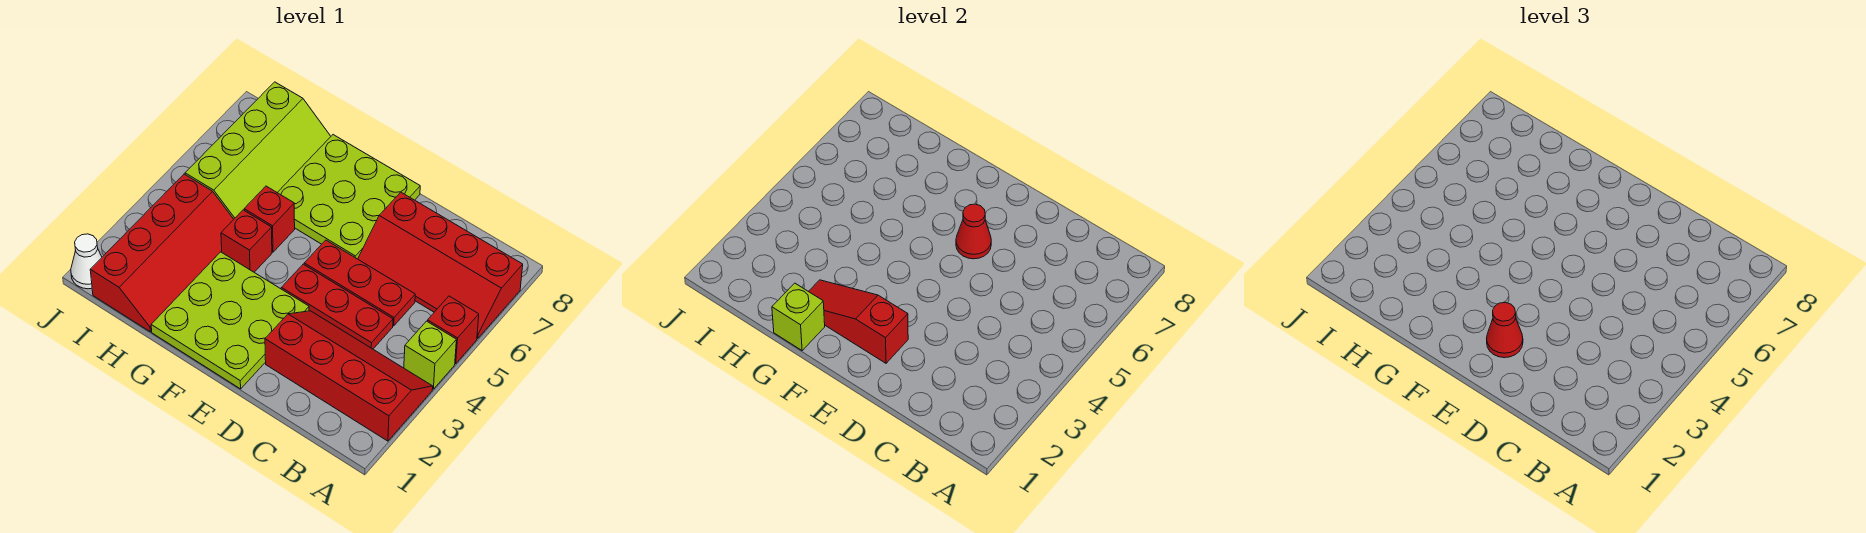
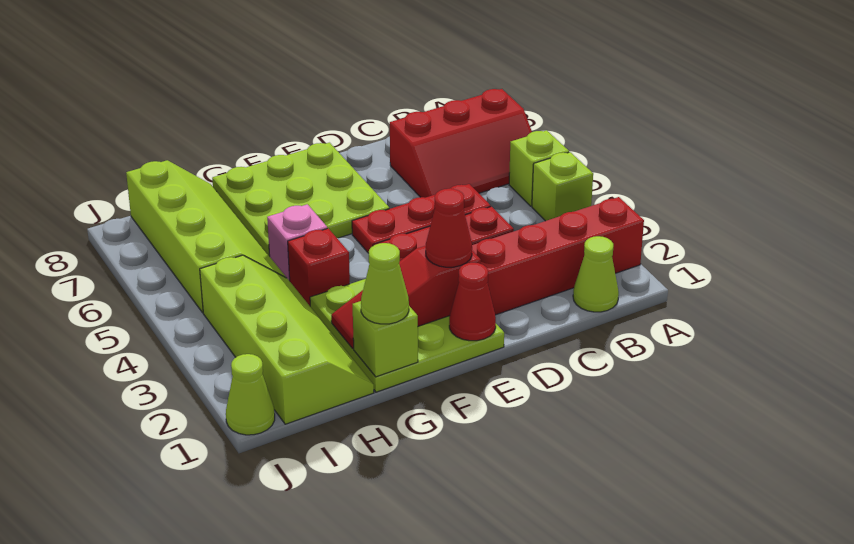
red 1x1 brick [427,296,479,364] -> lime 1x1 brick [509,130,569,206]
red 2x4 slope [358,192,523,339] -> red 2x3 slope [390,89,532,198]
none -> lime 1x1 cone [573,236,619,312]
red 1x1 cone [956,204,991,259] -> red 1x1 cone moved to [449,263,496,341]
none -> lime 1x1 cone [361,243,409,324]
red 1x1 brick [244,186,295,252] -> pink 1x1 brick [267,204,327,281]
red 2x4 slope [90,174,234,332] -> lime 2x4 slope [200,255,374,424]
white 1x1 cone [71,234,102,289] -> lime 1x1 cone [226,354,275,435]

